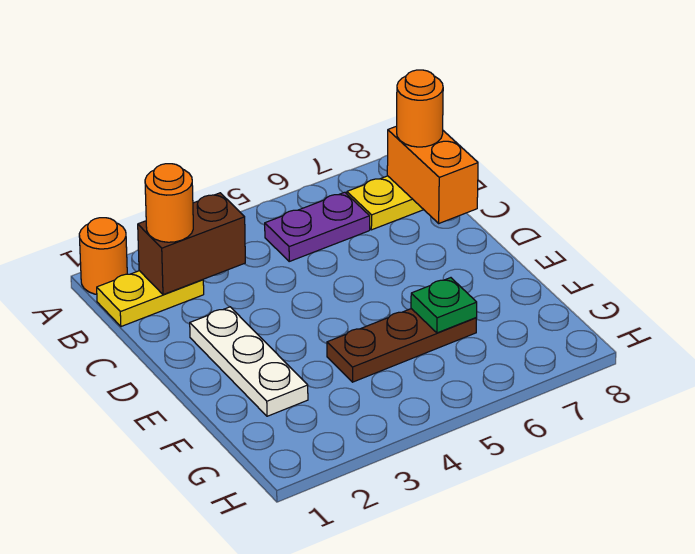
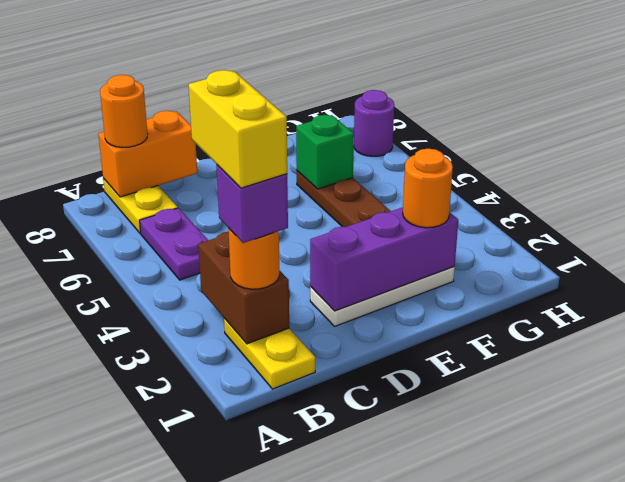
orange 1x1 round brick [79,218,127,294] -> orange 1x1 round brick moved to [403,149,453,228]
none -> purple 1x1 brick [216,165,288,243]
none -> yellow 1x2 brick [188,70,287,188]
none -> purple 1x3 brick [310,207,458,311]
green 1x1 plate [411,278,477,333] -> green 1x1 brick [296,115,354,189]
none -> purple 1x1 round brick [354,90,394,156]

